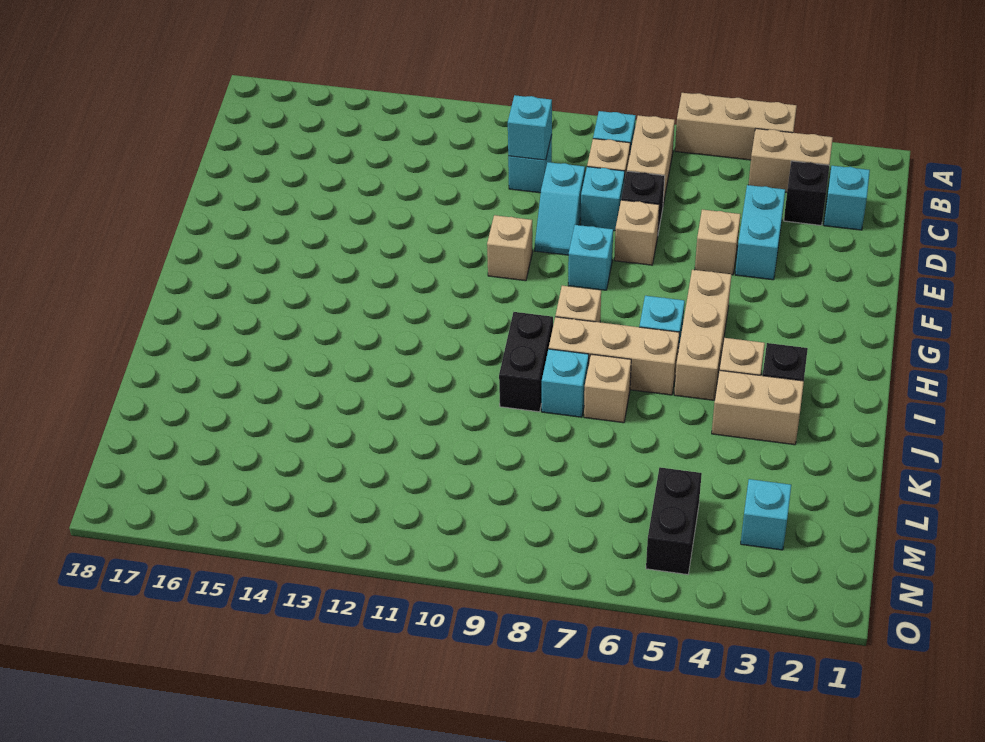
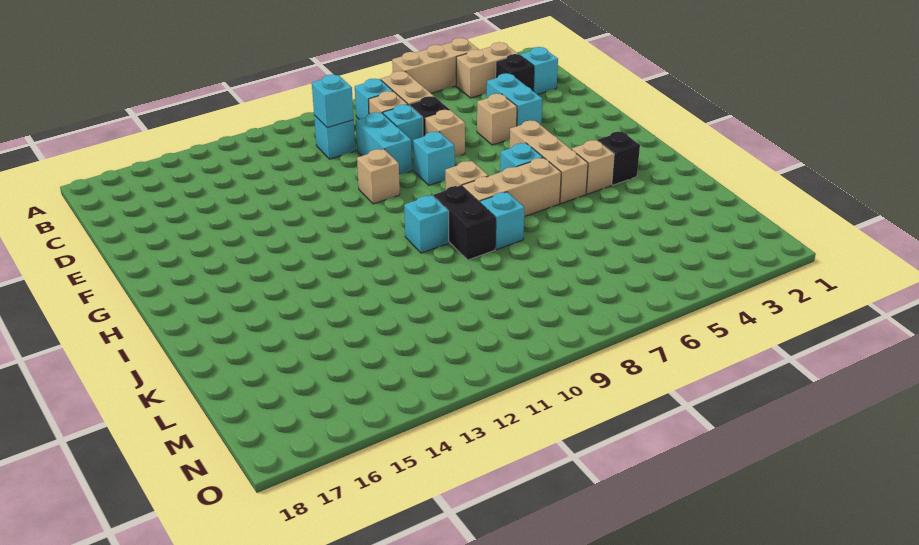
cyan 1x2 slope [535,162,585,255] -> cyan 1x2 brick [356,112,412,175]
tan 1x2 brick [712,370,804,445] -> none
tan 1x1 brick [584,354,631,423] -> none
cyan 1x1 brick [741,479,791,550] -> cyan 1x1 brick moved to [404,195,449,253]
black 1x2 brick [646,467,702,575] -> none

